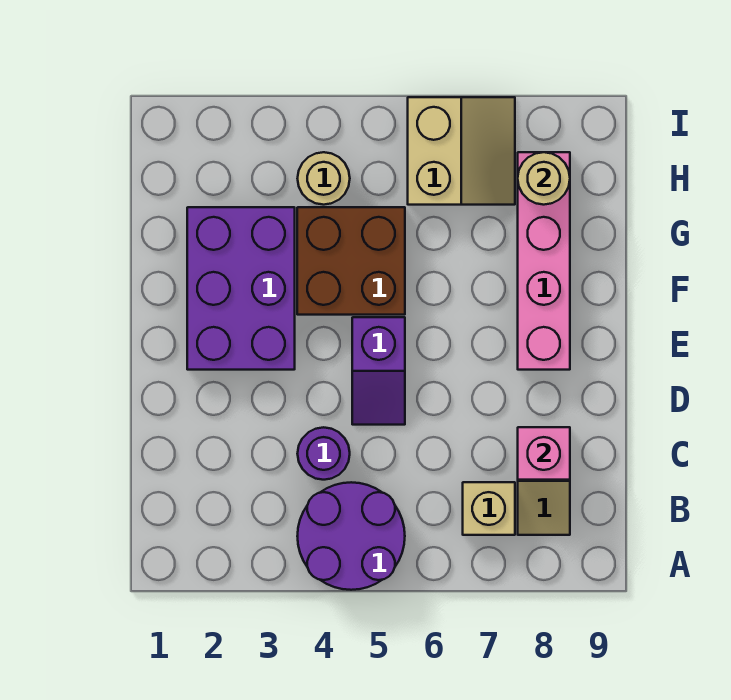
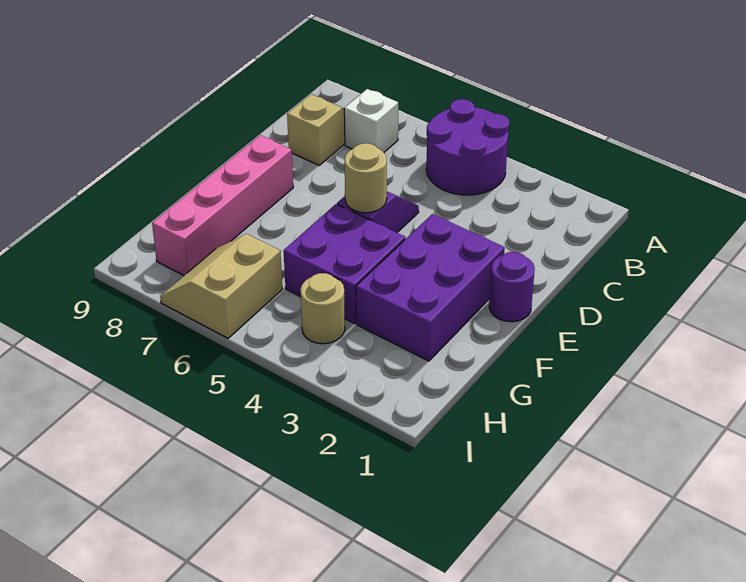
tan 1x1 brick [463,482,515,535] -> white 1x1 brick [344,89,398,152]
purple 1x1 round brick [297,427,350,480] -> purple 1x1 round brick moved to [489,252,535,322]
pink 1x1 brick [518,427,570,480] -> none
brown 2x2 brick [297,207,405,315] -> purple 2x2 brick [284,204,405,324]
tan 1x1 round brick [518,152,570,205] -> tan 1x1 round brick moved to [345,143,387,213]

